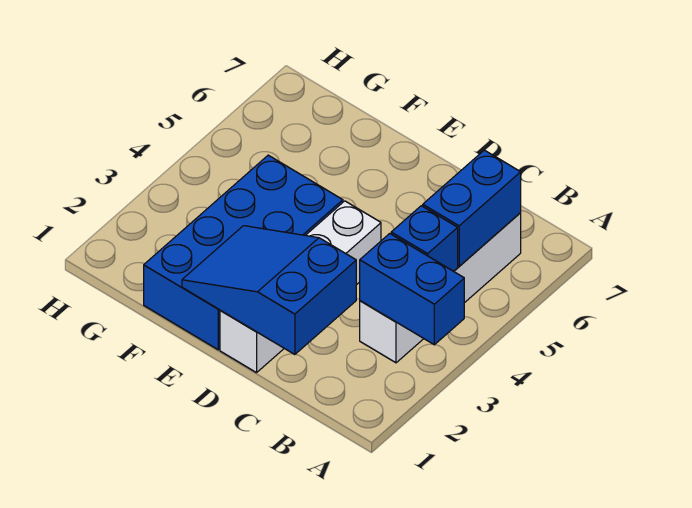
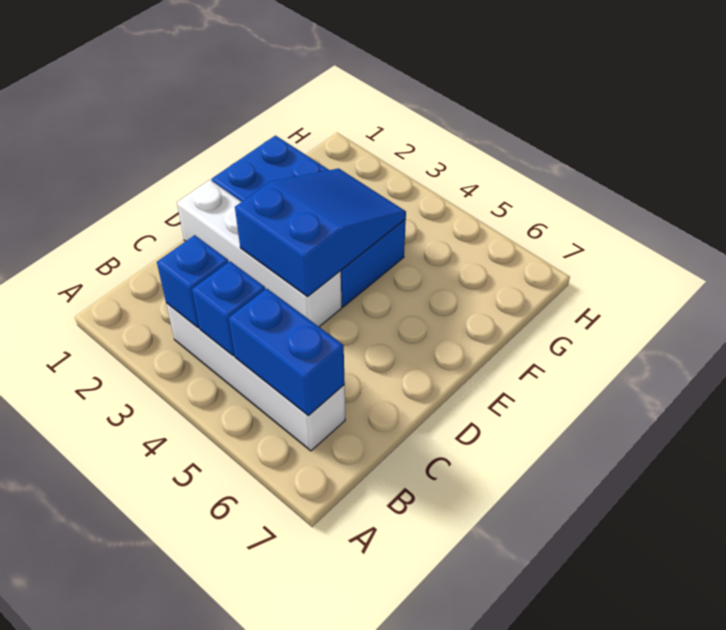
blue 1x2 brick [360,234,464,345] -> blue 1x1 brick [157,235,228,328]
blue 2x3 slope [182,226,356,355] -> blue 2x3 slope moved to [235,168,406,297]

